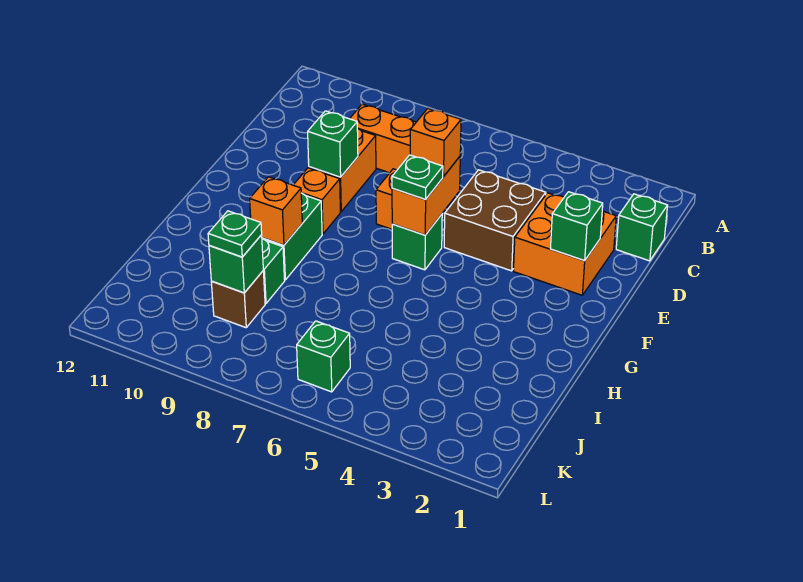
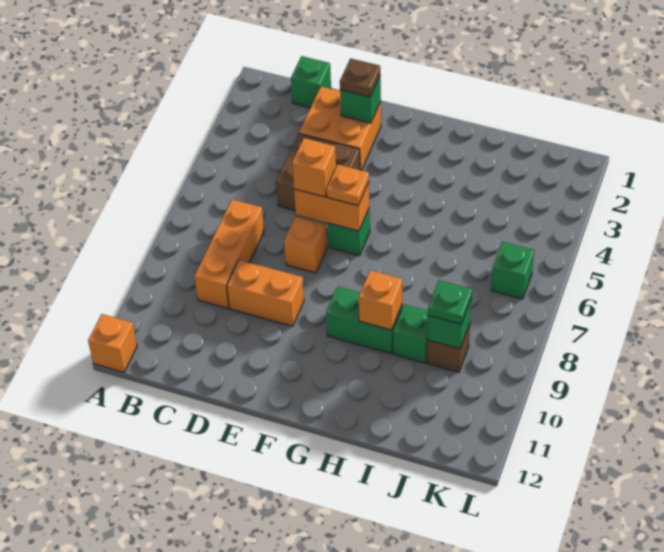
none -> brown 1x1 plate [340,58,380,97]
green 1x1 brick [308,111,358,177] -> none
green 1x1 plate [392,155,443,200] -> orange 1x1 plate [326,165,369,206]
orange 1x1 brick [294,168,340,234] -> orange 1x1 brick moved to [88,314,137,372]

